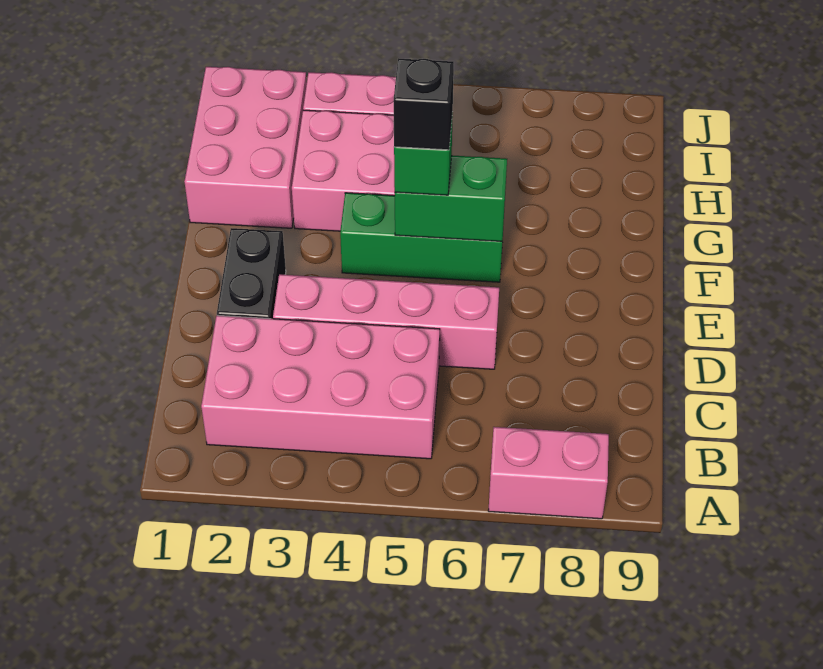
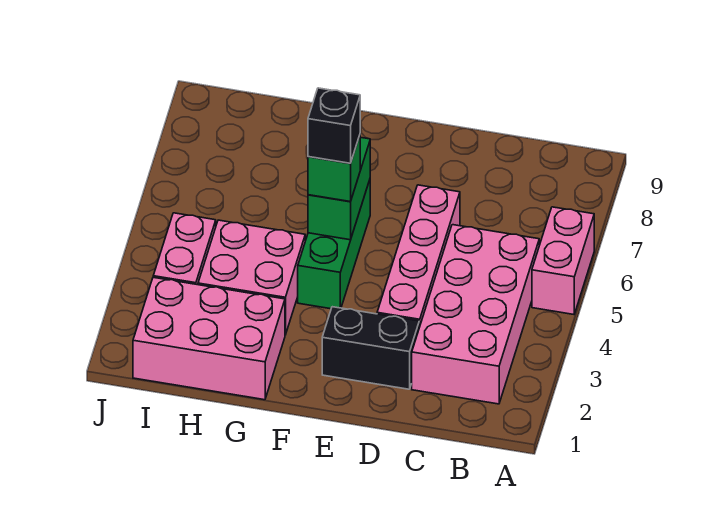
pink 1x2 brick [488,427,609,519] -> pink 1x2 brick moved to [532,207,594,314]

